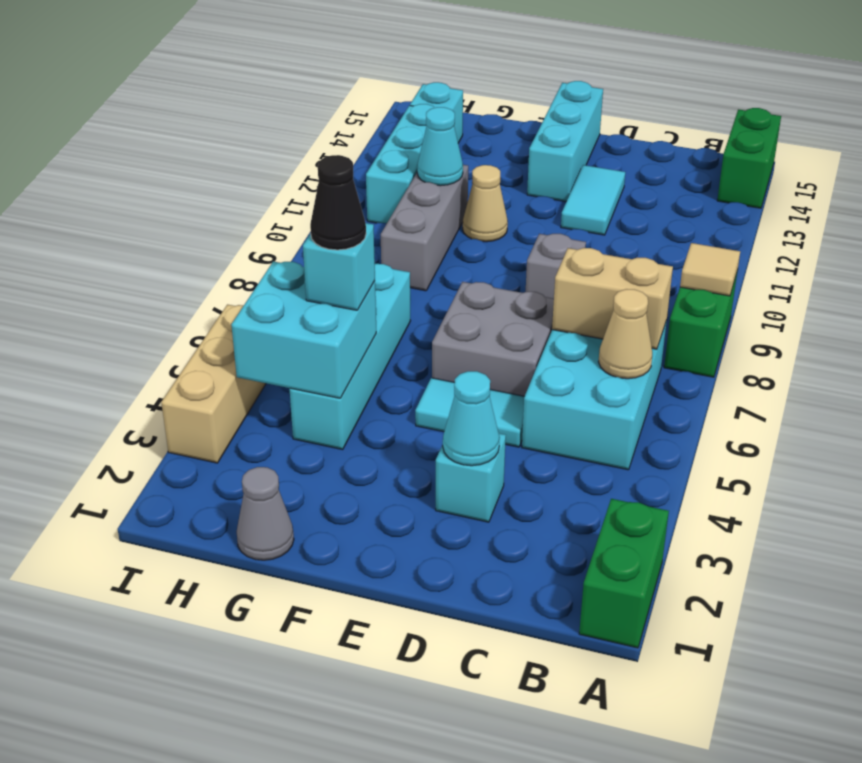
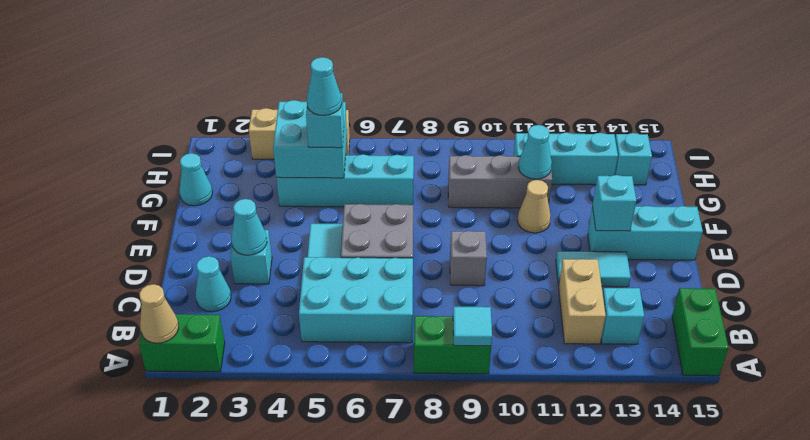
tan 1x1 tile [680,243,740,296] -> cyan 1x1 tile [453,307,492,346]
green 1x2 brick [717,108,781,208] -> green 1x2 brick turned to [672,288,728,376]
tan 1x1 cone [598,289,652,379] -> tan 1x1 cone moved to [139,284,179,343]
tan 1x2 brick [552,248,673,349] -> tan 1x2 brick moved to [559,259,606,344]
none -> cyan 1x1 brick [601,288,644,344]
none -> cyan 1x1 cone [196,256,231,312]
none -> cyan 1x1 brick [592,175,636,231]
grey 1x1 cone [236,467,294,560] -> cyan 1x1 cone [180,153,212,206]
black 1x1 cone [310,155,366,250] -> cyan 1x1 cone [307,57,342,115]

